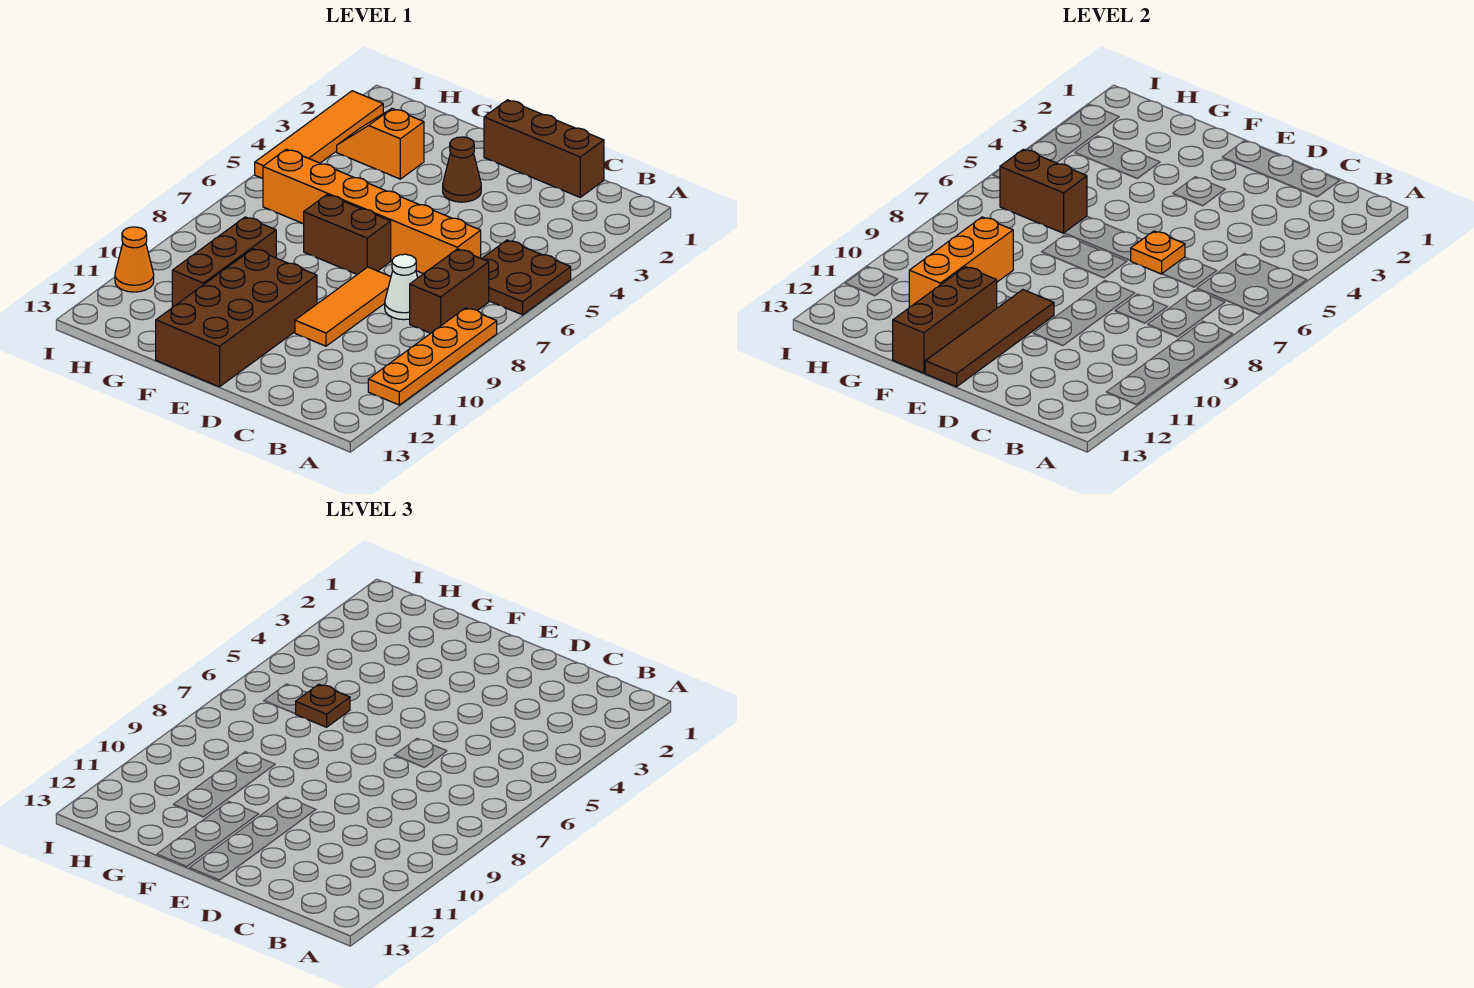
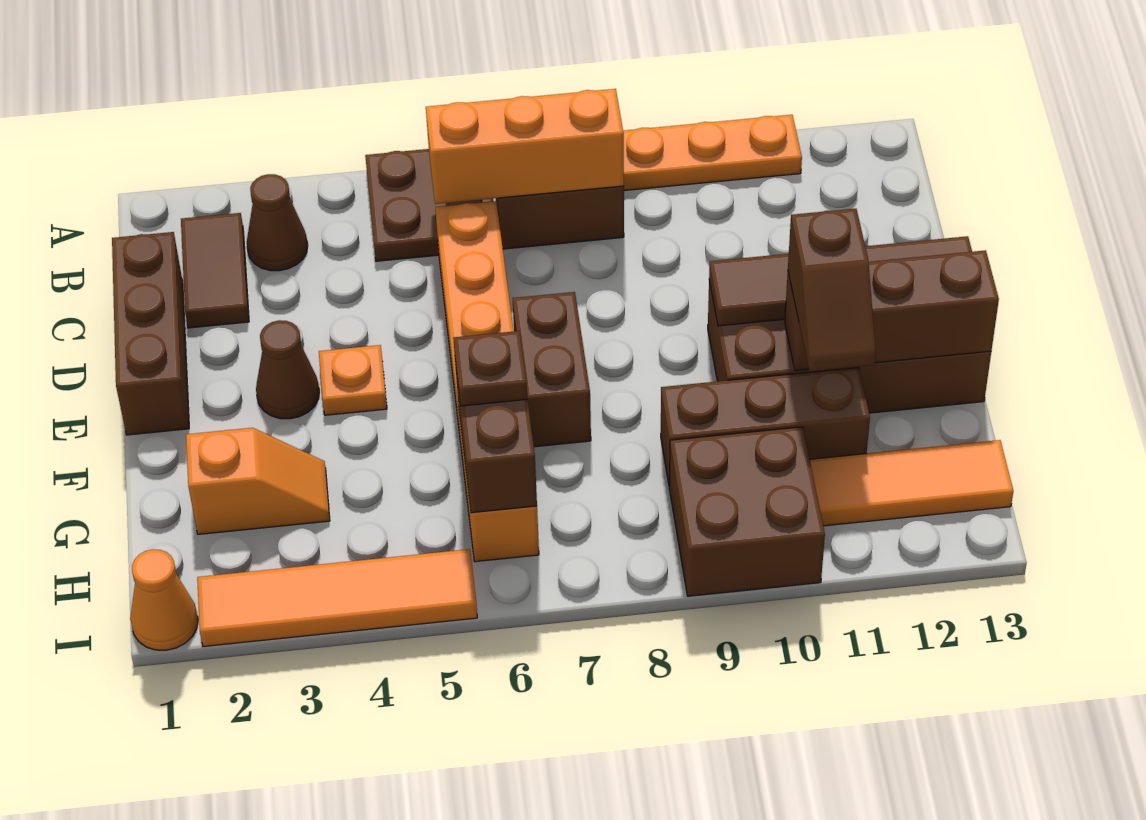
none -> brown 1x2 tile [181,213,249,328]
none -> brown 1x1 cone [247,174,308,271]
white 1x1 cone [385,254,418,320] -> none
orange 1x1 plate [1130,231,1185,274] -> orange 1x1 plate moved to [319,345,387,415]
orange 1x3 tile [295,267,391,346] -> orange 1x3 tile moved to [810,440,1013,526]
none -> brown 1x2 slope [788,209,876,371]
orange 1x2 slope [337,109,424,179] -> orange 1x2 slope turned to [186,428,330,534]
orange 1x3 brick [909,217,1013,307] -> orange 1x3 brick moved to [426,89,624,204]
none -> brown 2x2 brick [669,427,825,596]
orange 1x1 cone [115,227,154,292] -> orange 1x1 cone moved to [130,549,198,650]

